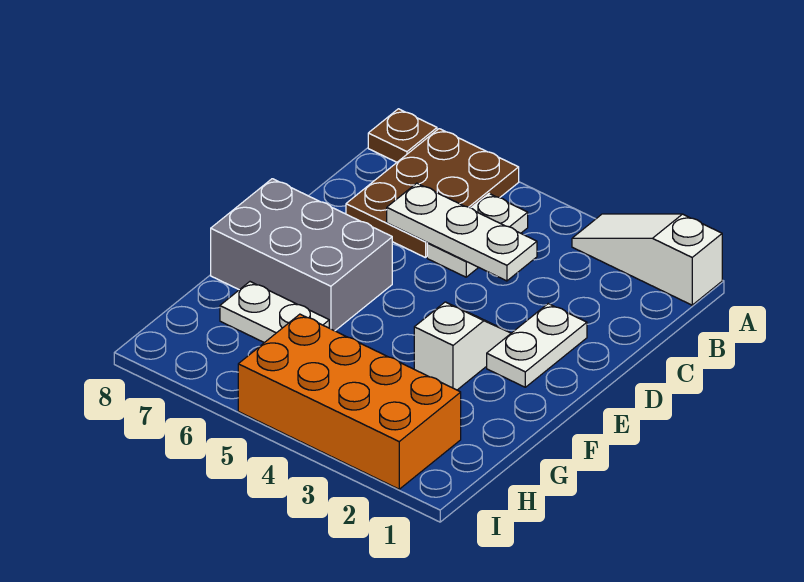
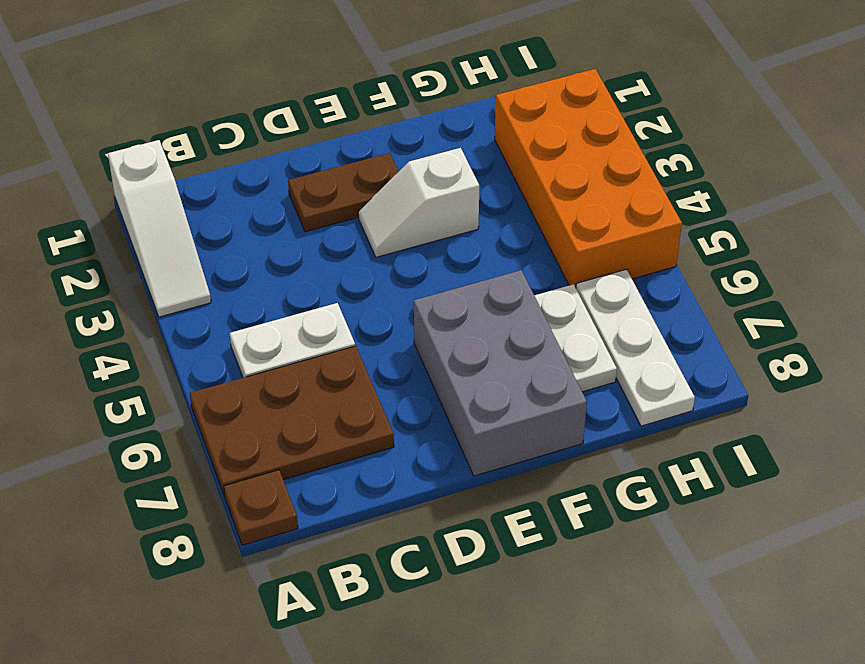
white 1x3 plate [387,183,537,281] -> white 1x3 plate moved to [576,269,695,426]
white 1x2 plate [487,304,587,387] -> brown 1x2 plate [288,153,399,232]

